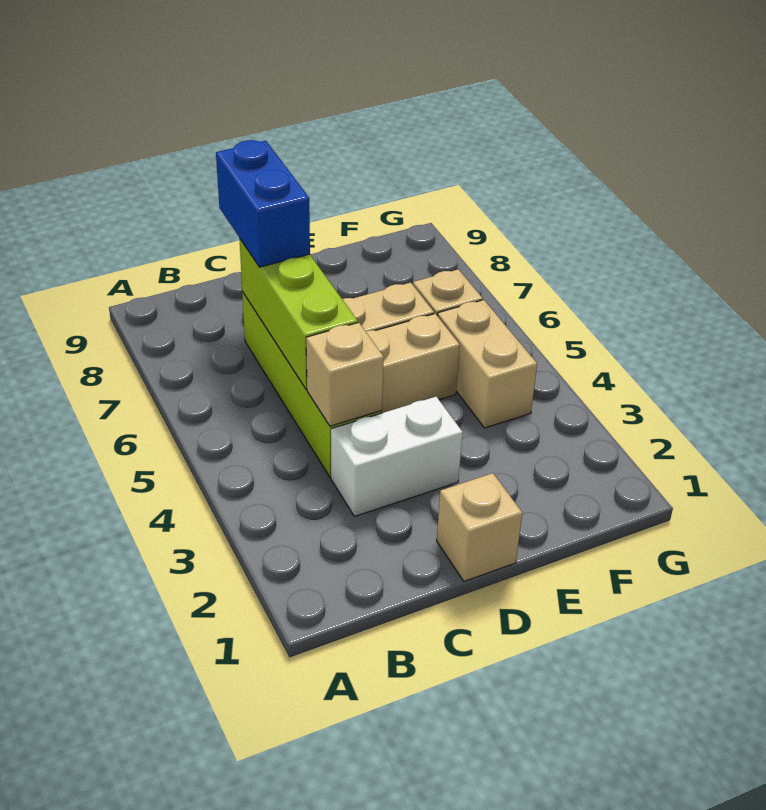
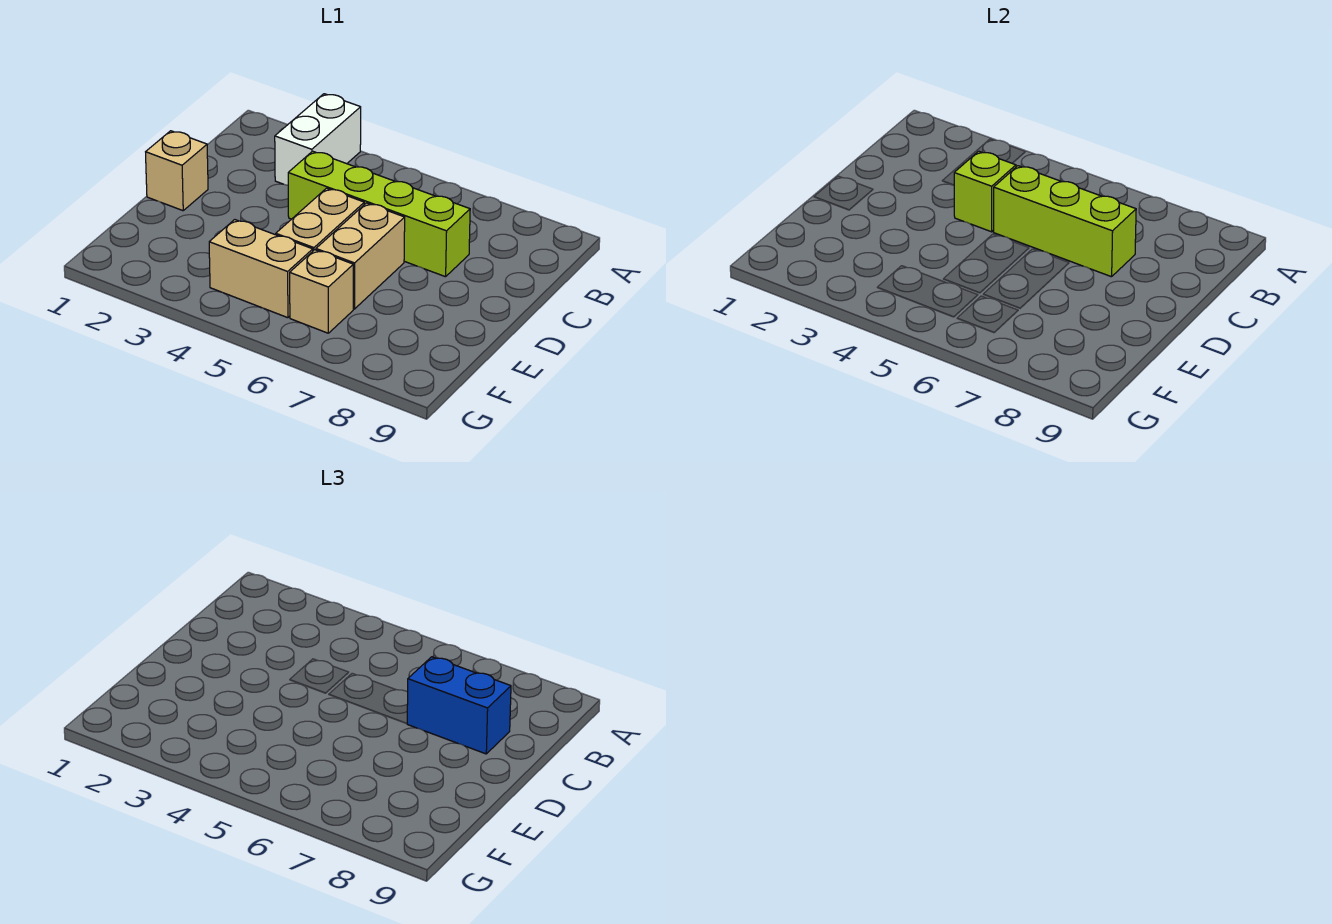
white 1x2 brick [331,397,463,516] -> white 1x2 brick moved to [275,94,361,185]
tan 1x1 brick [306,323,384,426] -> lime 1x1 brick [954,151,1016,232]

